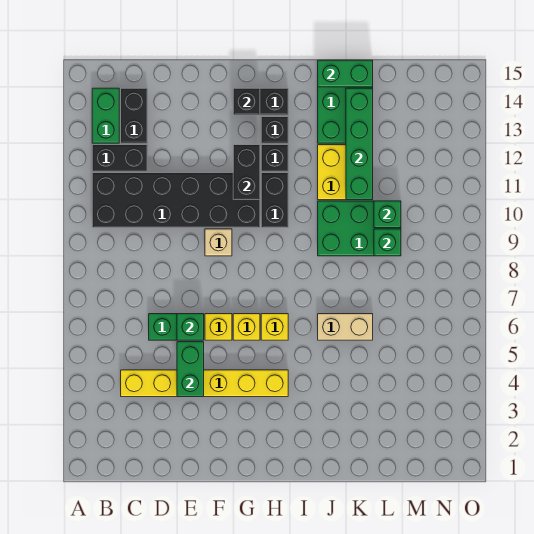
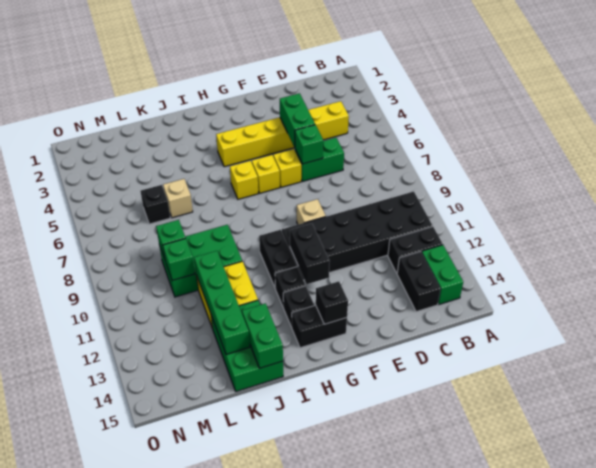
tan 1x2 brick [318,314,373,340] -> tan 1x1 brick [163,179,193,218]
green 1x2 brick [318,60,373,87] -> green 1x2 brick turned to [242,303,283,368]
none -> black 1x1 brick [141,185,170,224]

